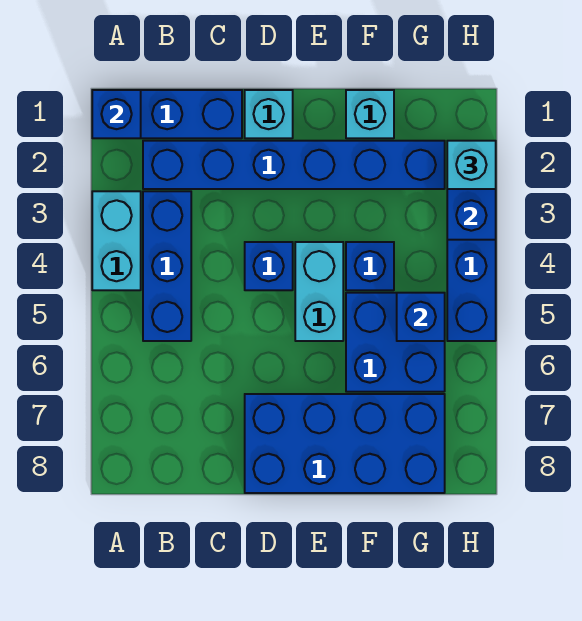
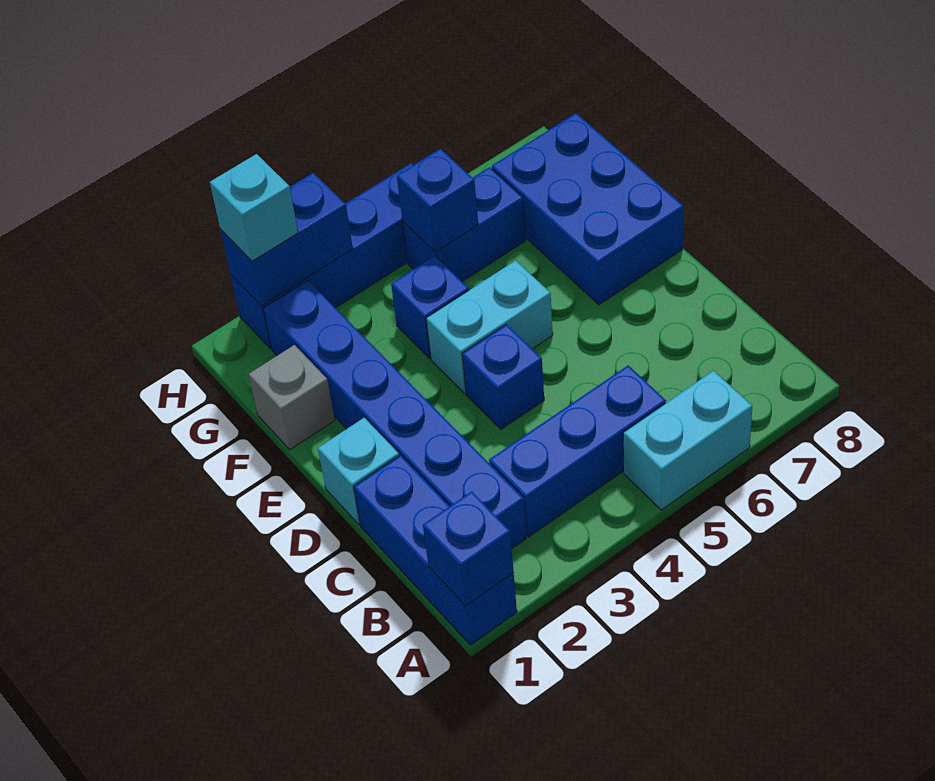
cyan 1x2 brick [92,191,141,290] -> cyan 1x2 brick moved to [623,371,752,510]
blue 2x4 brick [245,394,445,493] -> blue 2x3 brick [492,113,683,305]
cyan 1x1 brick [346,90,394,138] -> grey 1x1 brick [249,345,335,450]
blue 2x2 brick [346,293,445,392] -> blue 1x2 brick [403,167,526,281]

